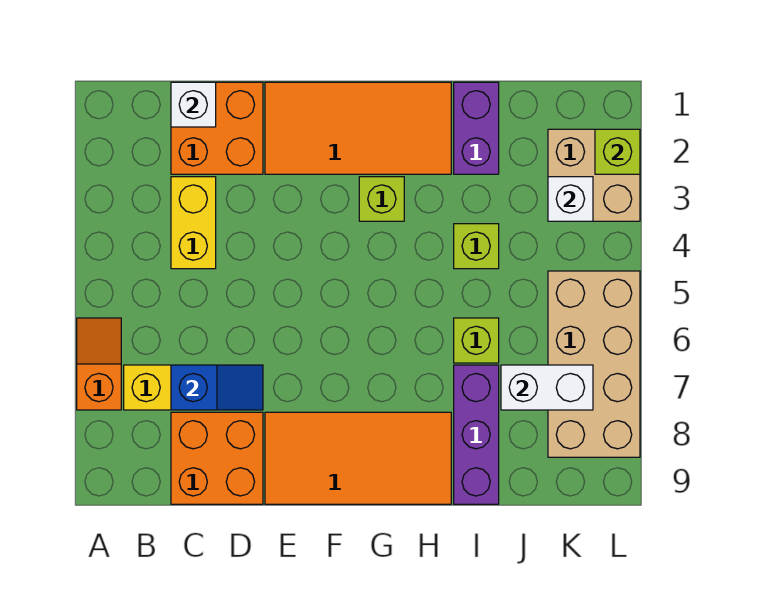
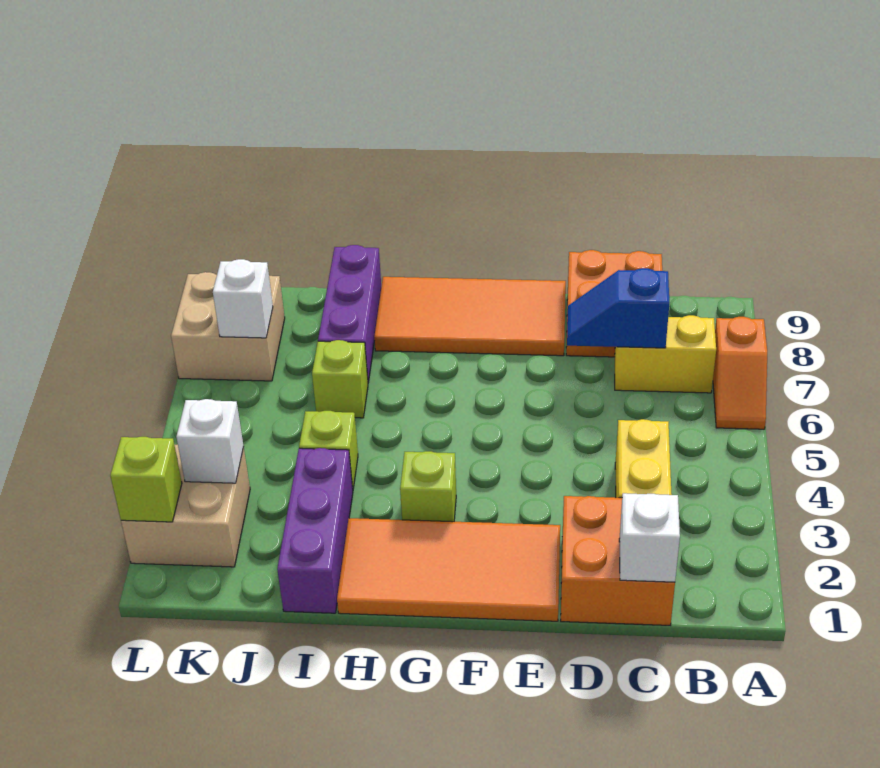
purple 1x2 brick [454,82,499,174] -> purple 1x3 brick [277,448,353,613]
white 1x2 brick [501,365,593,410] -> white 1x1 brick [213,259,273,338]
tan 2x4 brick [548,271,640,457] -> tan 2x2 brick [171,272,285,381]

